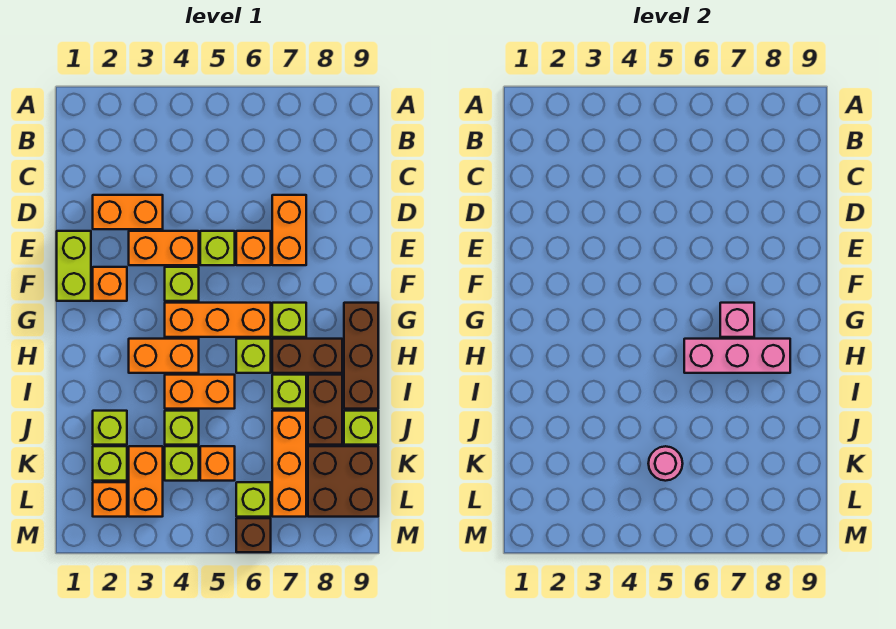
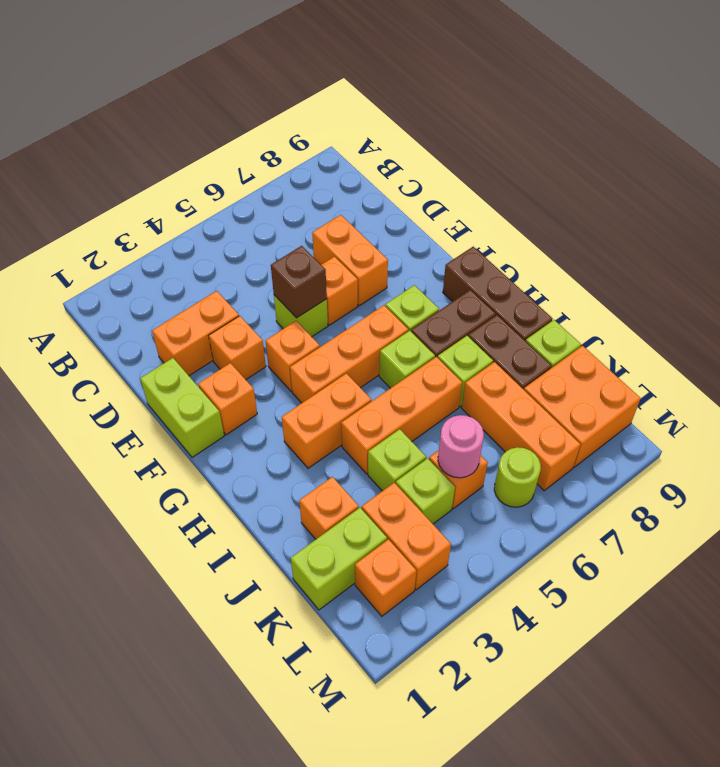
orange 1x2 brick [129,231,199,265] -> orange 1x1 brick [209,316,266,379]
lime 1x1 brick [165,267,199,301] -> orange 1x1 brick [265,321,320,391]
pink 1x1 brick [720,303,754,337] -> none
pink 1x3 brick [684,339,790,373] -> none
orange 1x2 brick [165,375,235,409] -> orange 1x3 brick [341,357,462,474]
lime 1x1 brick [93,411,127,445] -> orange 1x1 brick [299,477,359,539]
lime 1x1 brick [93,446,127,481] -> lime 1x2 brick [291,508,387,610]
brown 2x2 brick [308,446,378,517] -> orange 2x2 brick [524,346,641,467]
lime 1x1 brick [236,482,271,517] -> lime 1x1 round brick [494,447,541,507]
brown 1x1 brick [236,518,271,552] -> brown 1x1 brick moved to [271,246,327,318]

